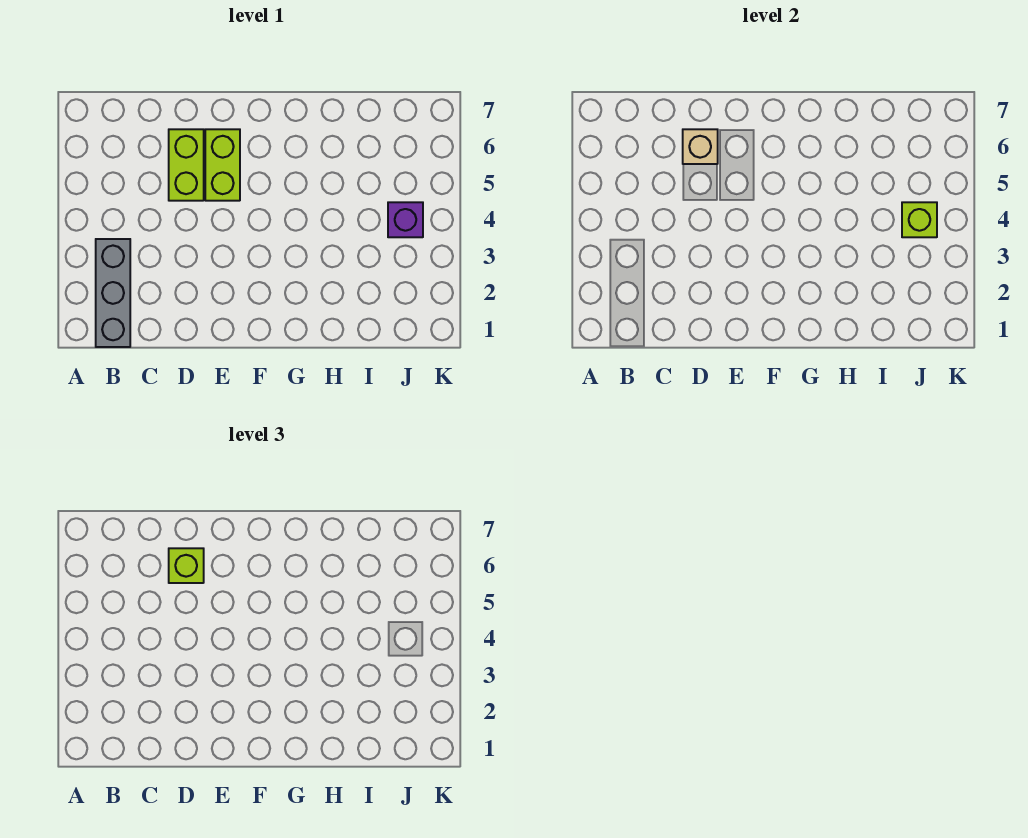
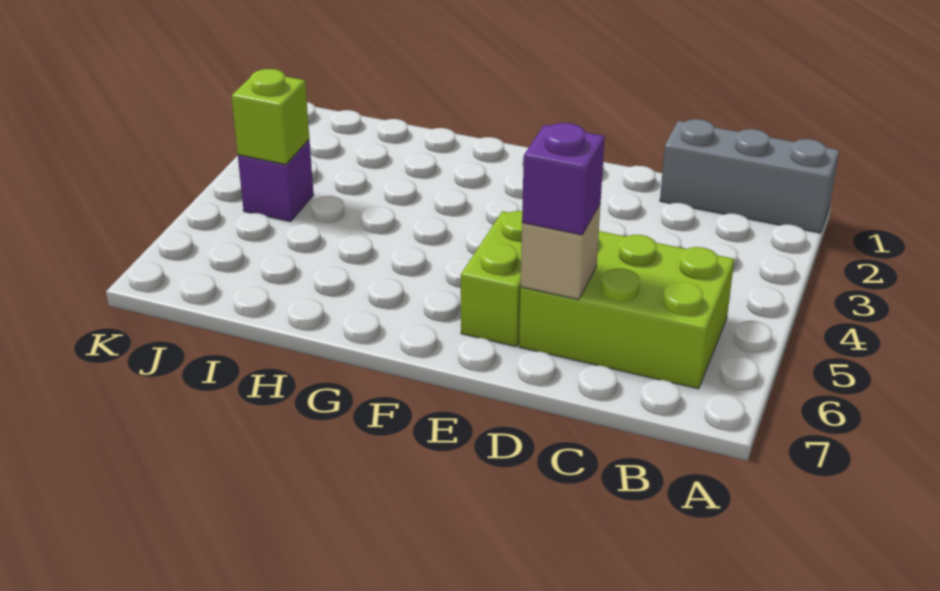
grey 1x3 brick [96,239,130,347] -> grey 1x3 brick turned to [660,119,839,233]
lime 1x2 brick [169,129,204,201] -> lime 2x3 brick [519,231,734,389]
lime 1x1 brick [169,548,204,583] -> purple 1x1 brick [522,123,605,235]

